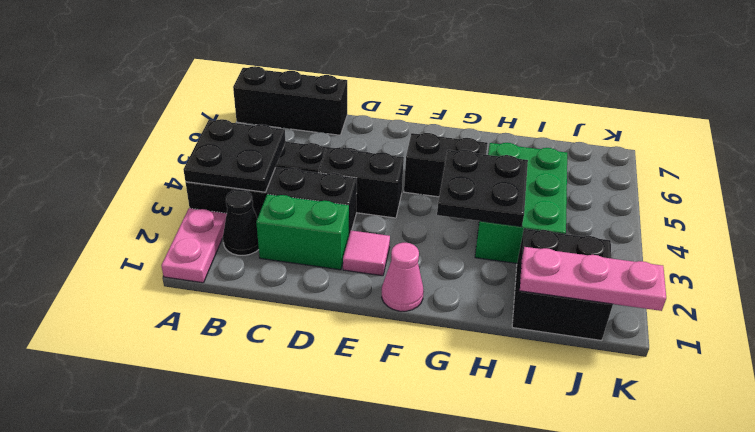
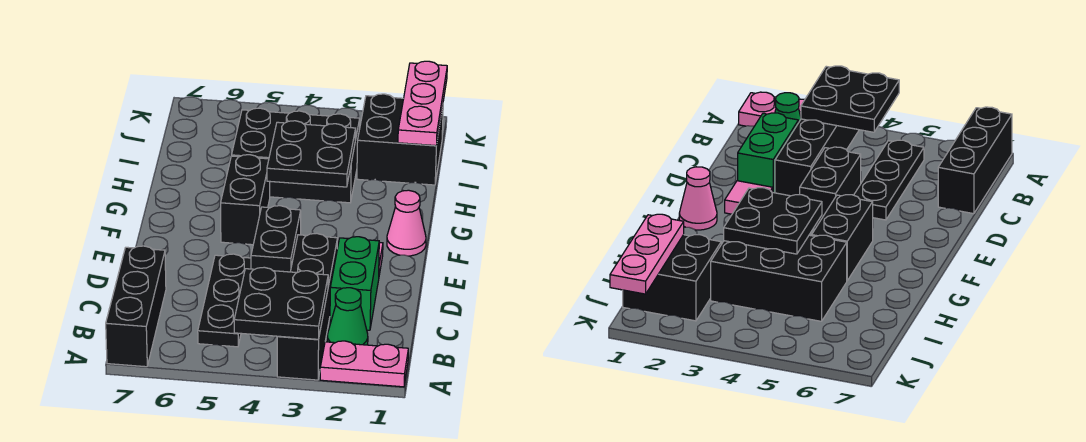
black 1x1 cone [223,189,259,255] -> green 1x1 cone [327,288,368,345]
green 2x3 brick [475,143,567,263] -> black 2x3 brick [232,108,360,203]

